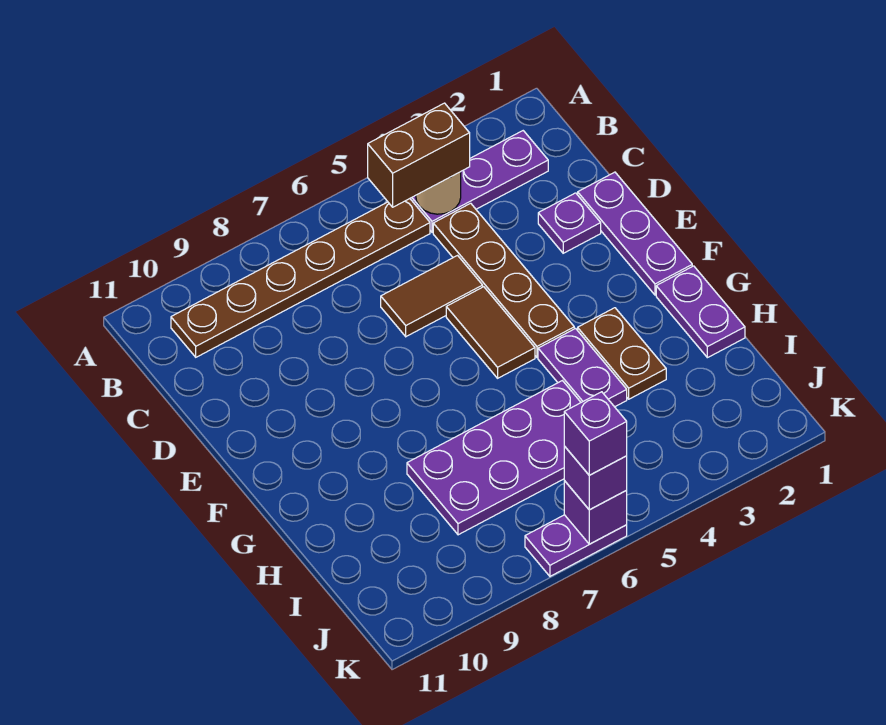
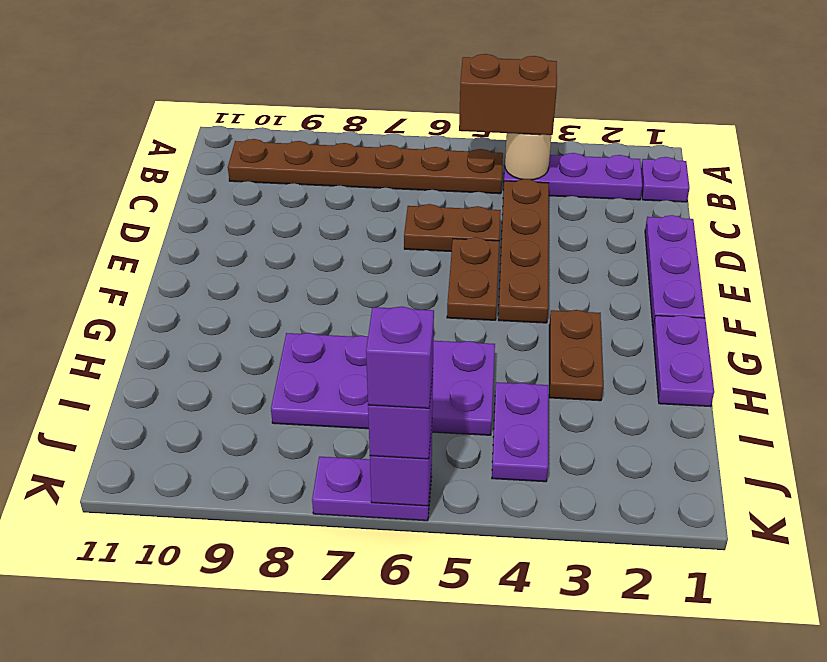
purple 1x1 plate [538,193,601,253] -> purple 1x1 plate moved to [641,157,690,202]
brown 1x2 tile [381,256,483,337] -> brown 1x2 plate [404,204,501,252]
brown 1x2 tile [446,287,535,378] -> brown 1x2 plate [447,237,499,320]
purple 1x2 plate [538,329,627,407] -> purple 1x2 plate moved to [492,382,548,482]

